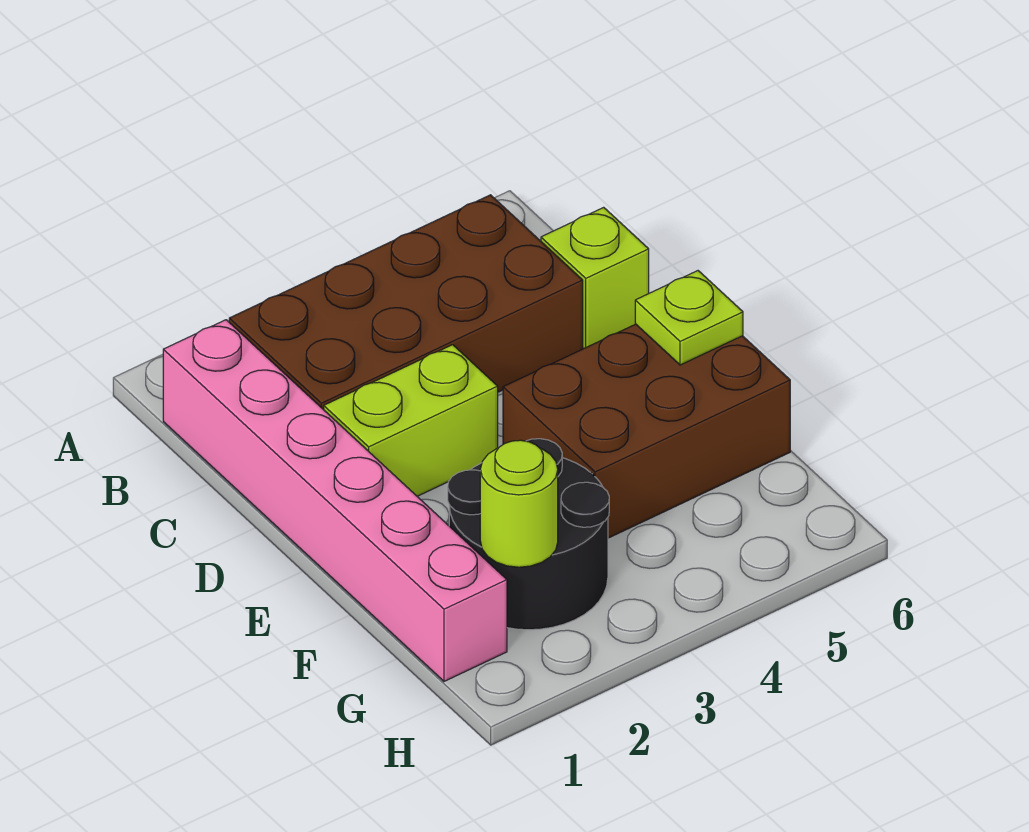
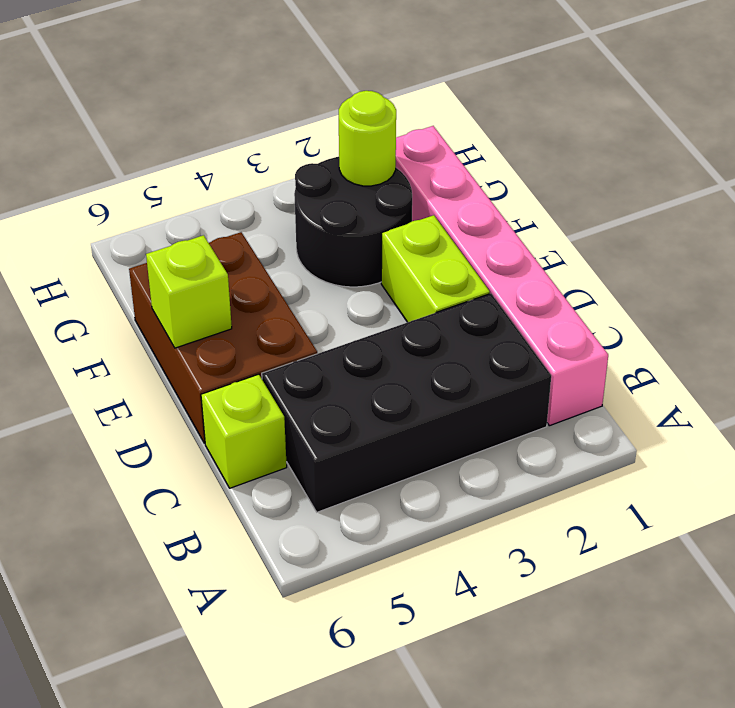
brown 2x4 brick [229,195,583,410] -> black 2x4 brick [262,294,551,512]
lime 1x2 brick [324,345,498,496] -> lime 1x2 brick turned to [381,215,490,322]
brown 2x3 brick [503,324,790,538] -> brown 2x3 brick turned to [129,232,317,443]
lime 1x1 plate [635,271,743,365] -> lime 1x1 brick [146,235,232,348]

